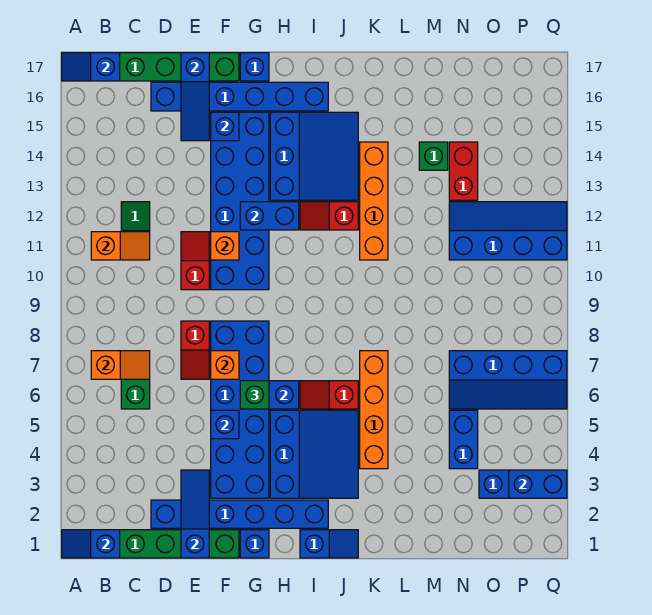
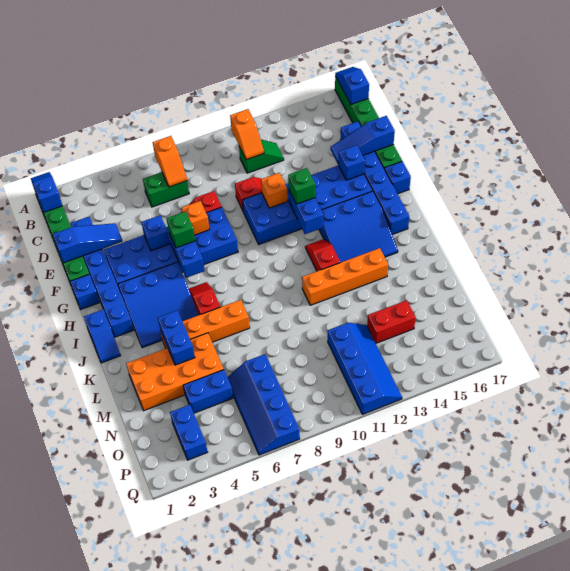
none -> orange 2x4 brick [126,333,224,411]
green 1x1 brick [419,142,448,170] -> green 1x1 brick moved to [288,168,315,204]
blue 1x2 brick [509,470,567,498] -> blue 1x2 brick moved to [158,310,195,365]

